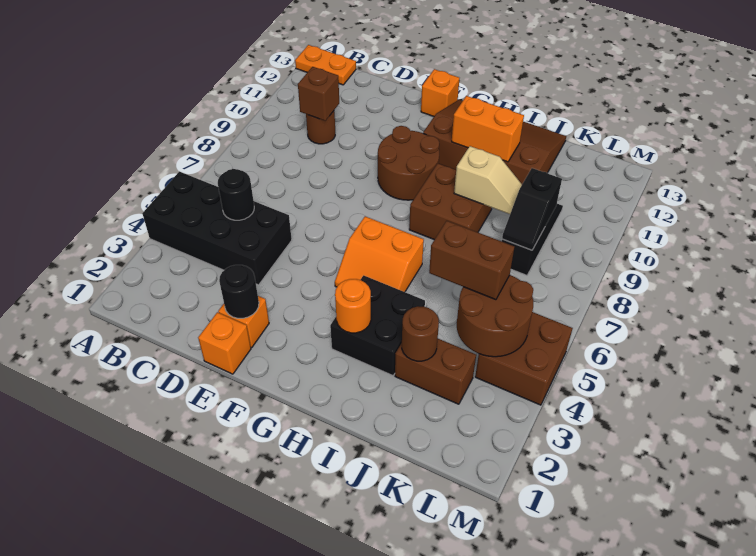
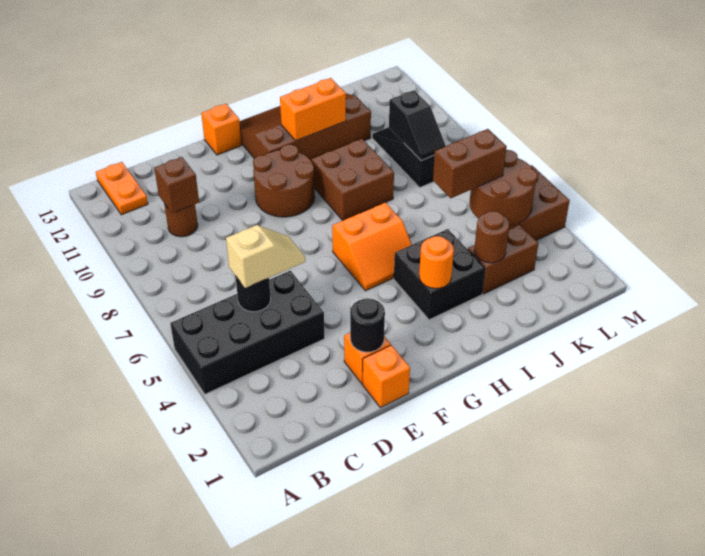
orange 1x2 plate [295,45,356,85] -> orange 1x2 plate turned to [96,162,148,215]
tan 1x2 slope [454,146,522,214] -> tan 1x2 slope moved to [226,225,305,288]

